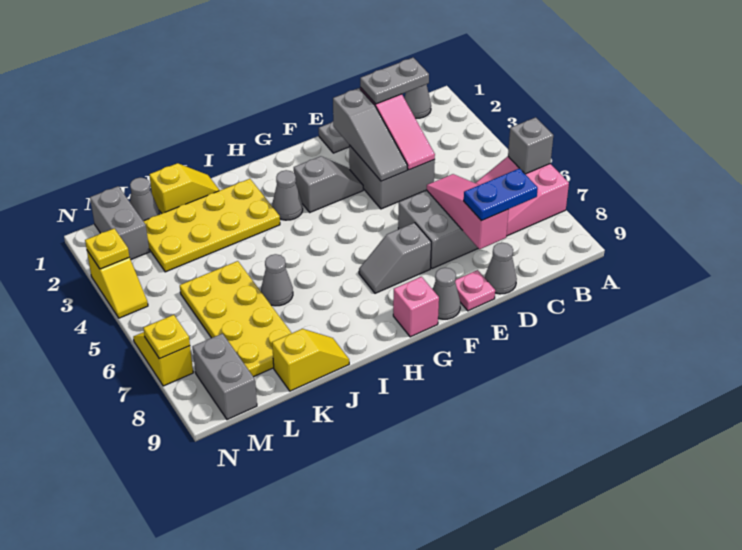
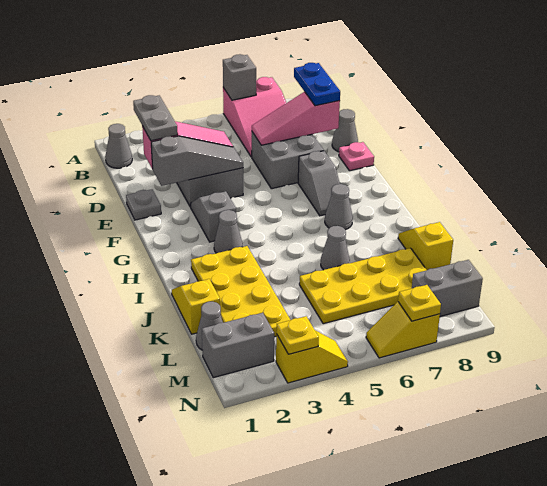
grey 1x1 cone [433,268,460,319] -> grey 1x1 cone moved to [325,184,353,230]
pink 1x1 brick [393,277,439,337] -> none

